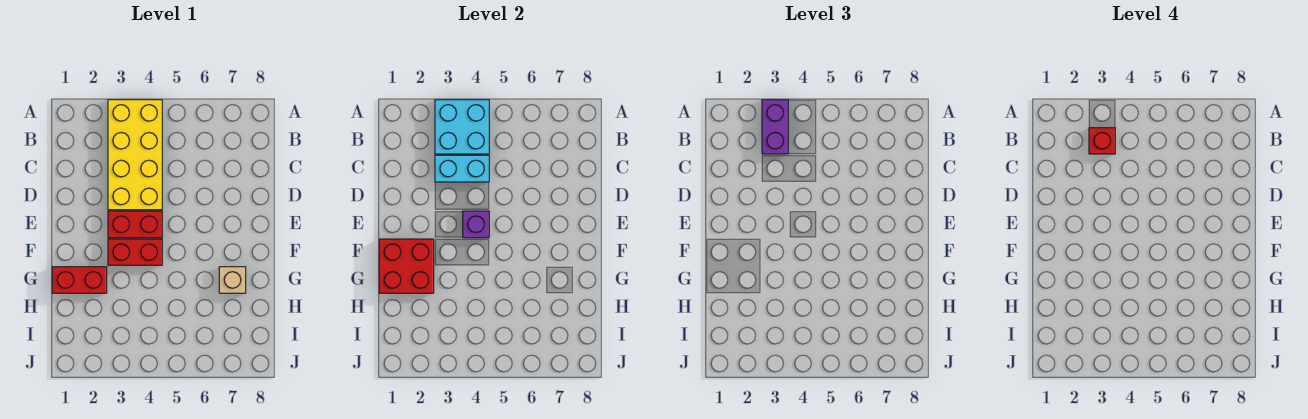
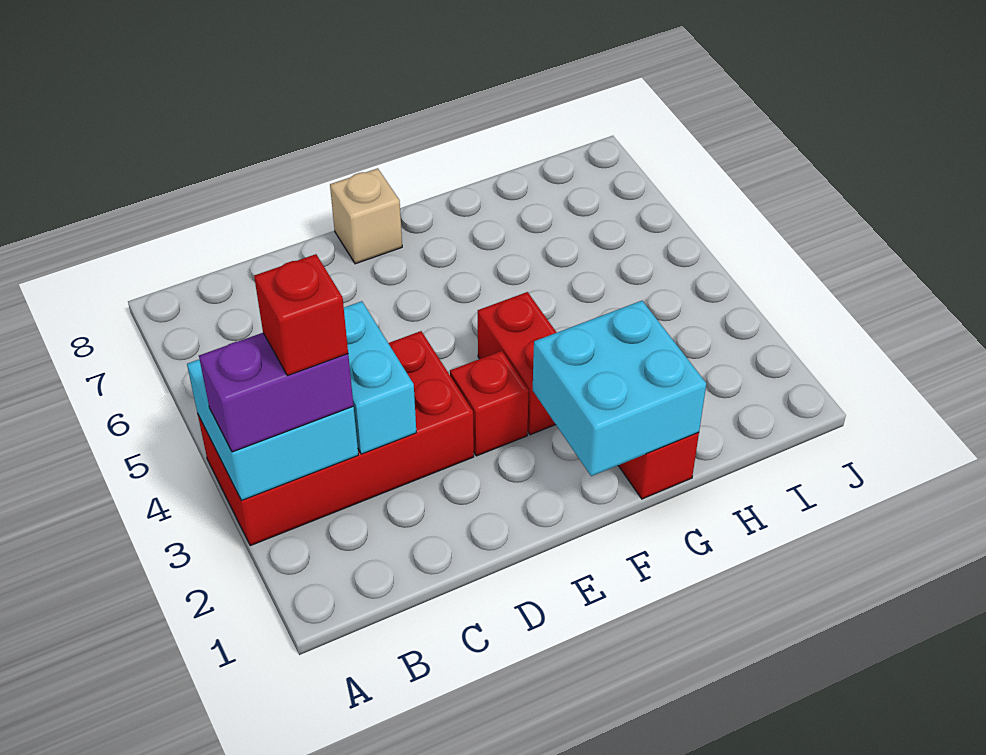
yellow 2x4 brick [108,100,162,210] -> red 2x4 brick [198,331,474,546]
red 1x2 brick [108,211,162,238] -> red 1x1 brick [450,351,529,456]
purple 1x1 brick [463,211,489,238] -> none
red 2x2 brick [379,239,434,293] -> cyan 2x2 brick [533,301,706,476]
tan 1x1 brick [219,267,246,293] -> tan 1x1 brick moved to [330,168,402,264]

